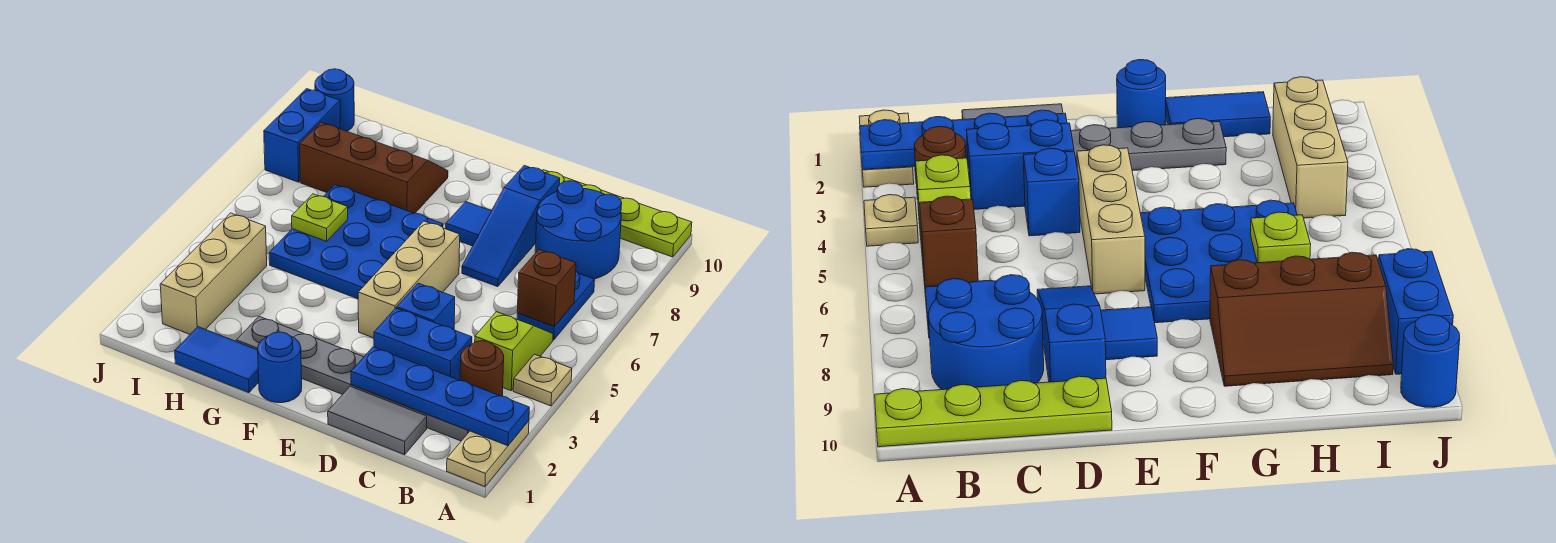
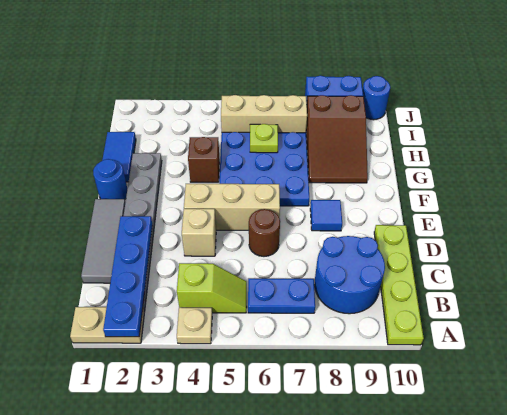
brown 1x1 round brick [460,341,504,396] -> brown 1x1 round brick moved to [249,209,280,256]
brown 1x1 brick [517,249,576,327] -> brown 1x1 brick moved to [188,137,220,182]
grey 1x2 tile [328,386,427,455] -> grey 1x3 tile [81,199,125,283]
blue 1x2 brick [374,308,472,380] -> none
blue 1x1 brick [397,283,455,330] -> tan 1x1 brick [182,209,216,256]
blue 1x3 slope [462,166,560,287] -> none
brown 2x3 slope [300,122,448,213] -> brown 2x3 slope turned to [306,95,368,183]
tan 1x3 brick [160,213,267,334] -> tan 1x3 brick moved to [221,95,307,133]

